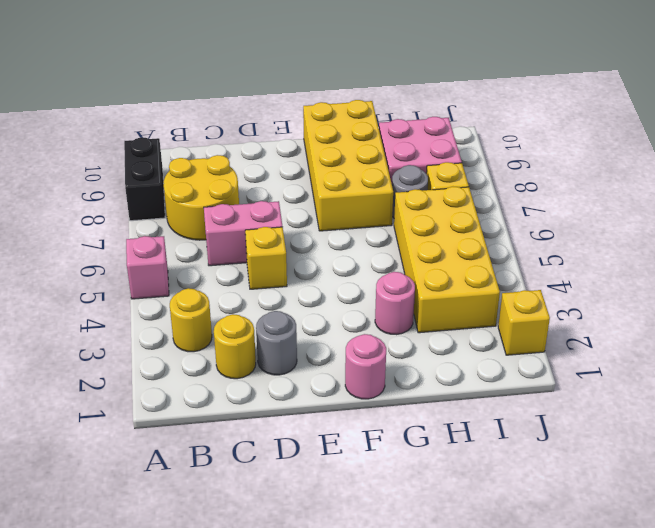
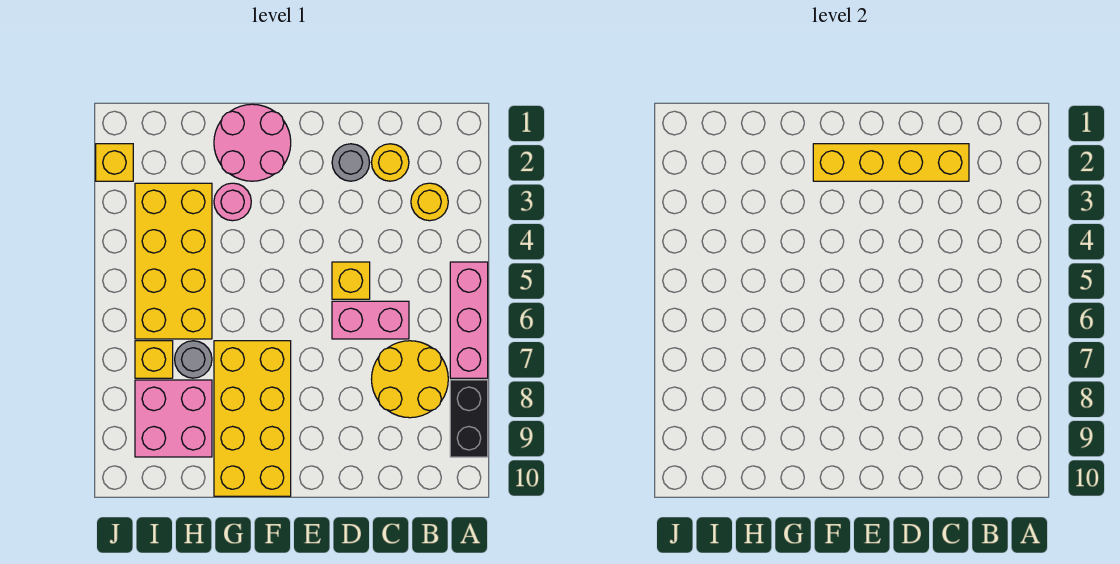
pink 1x1 brick [126,236,169,299] -> pink 1x3 brick [450,262,488,378]
none -> yellow 1x4 brick [813,144,969,181]
pink 1x1 round brick [345,334,386,399] -> pink 2x2 round brick [214,104,291,181]

